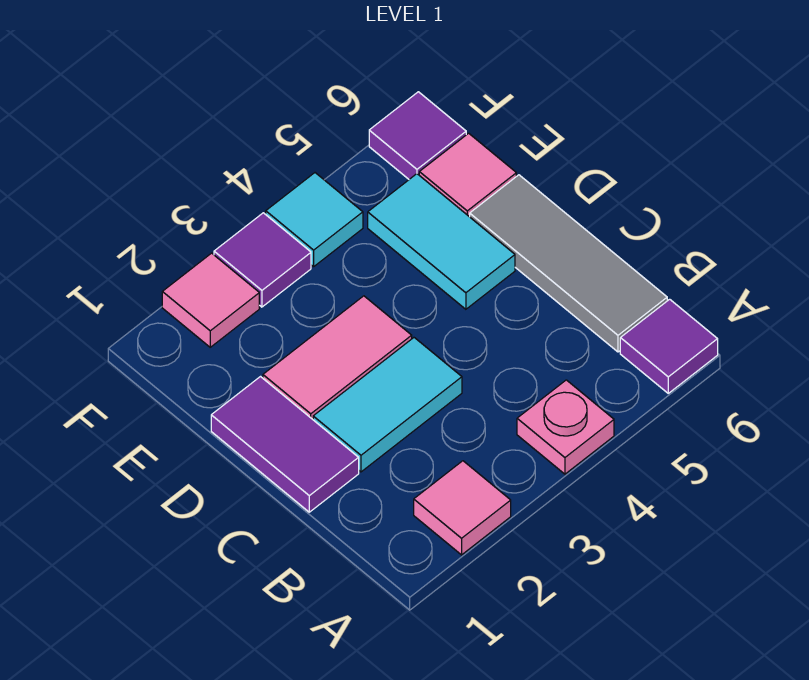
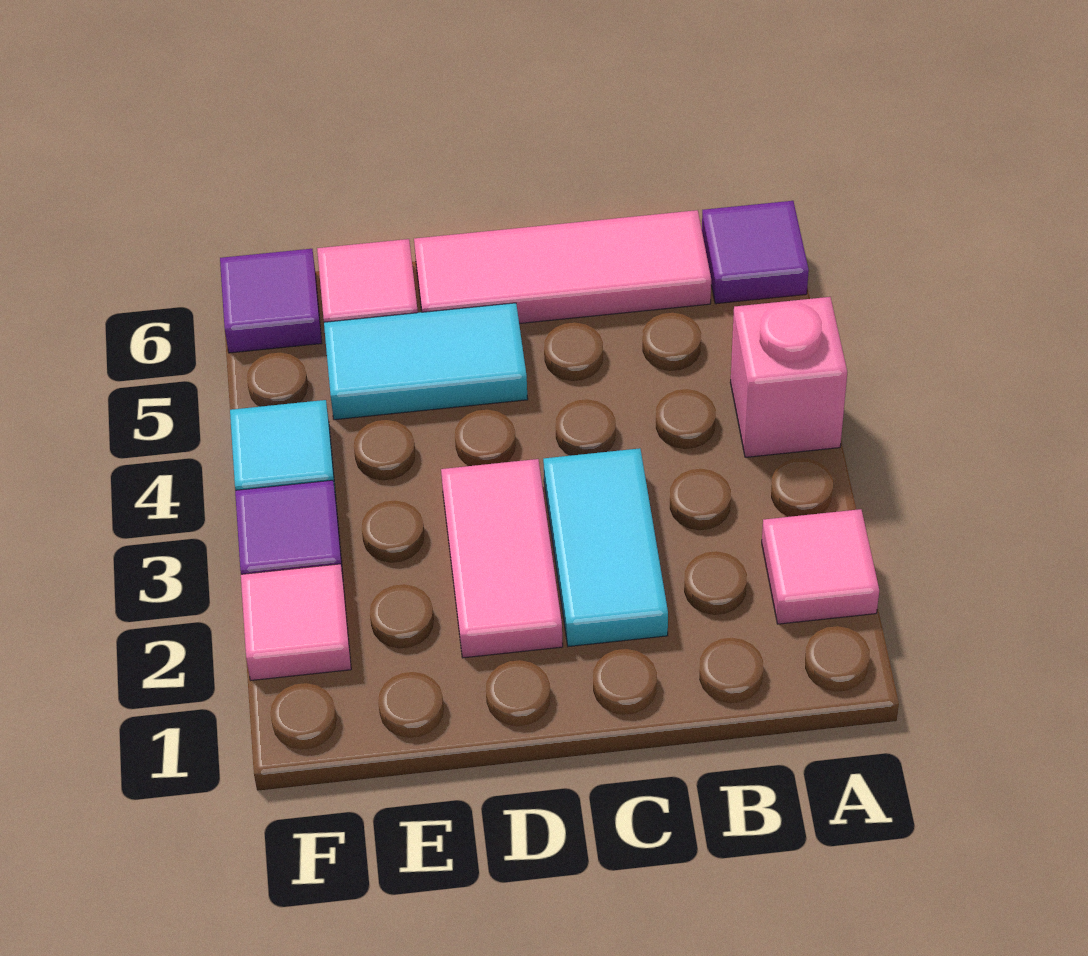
pink 1x1 plate [517,380,614,474] -> pink 1x1 brick [730,297,847,457]
grey 1x3 tile [470,175,667,352] -> pink 1x3 tile [414,210,711,324]
purple 1x2 tile [211,377,359,512] -> none

